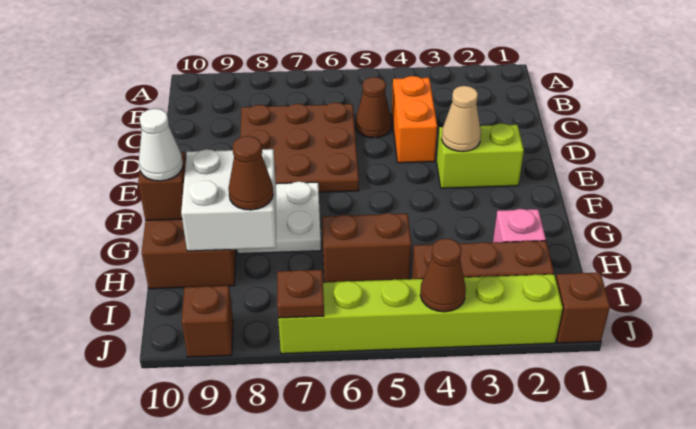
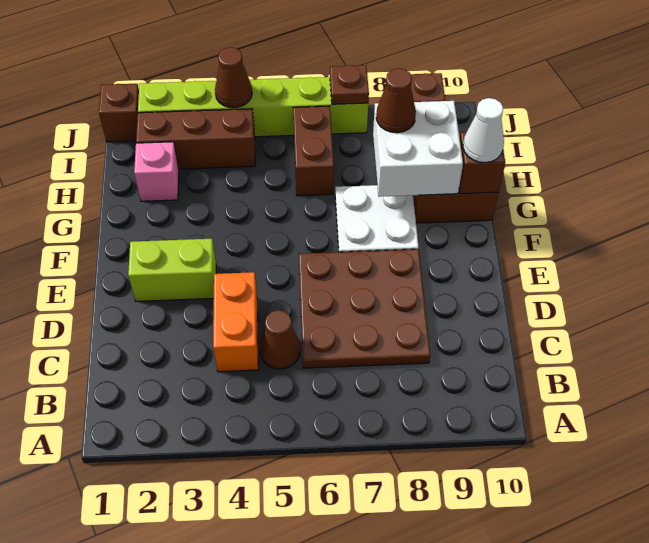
tan 1x1 cone [442,86,481,152] -> none
brown 1x2 brick [322,213,411,282] -> brown 1x2 brick turned to [293,106,334,196]

